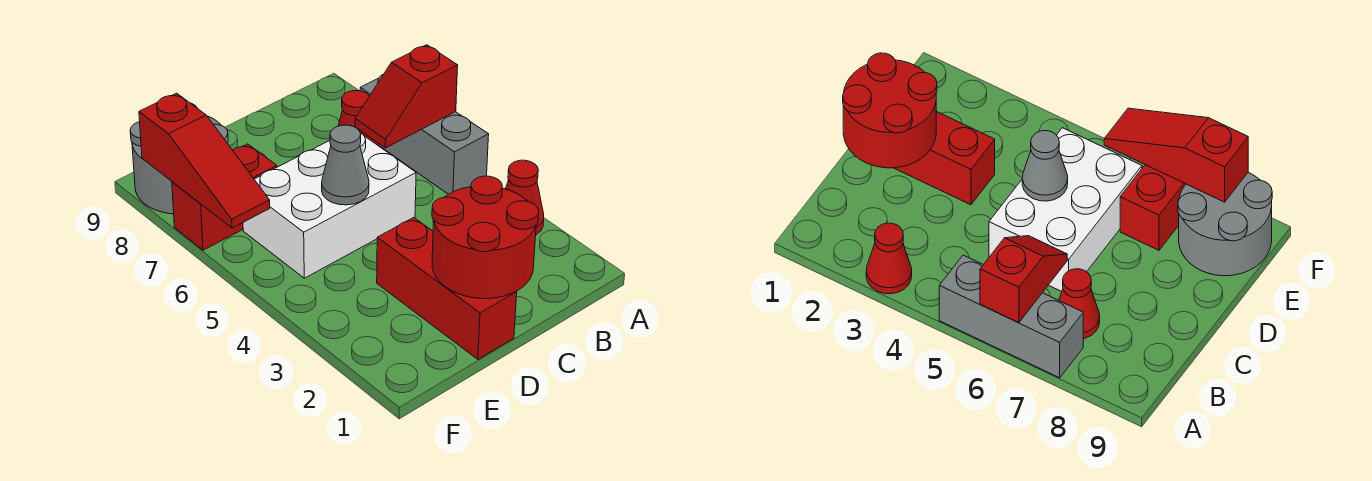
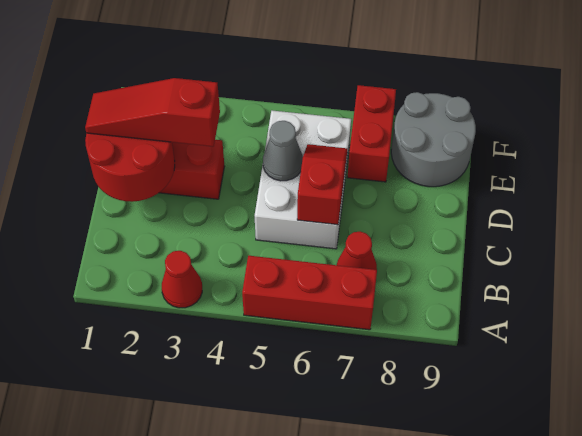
grey 1x3 brick [360,75,489,194] -> red 1x3 brick [242,256,377,330]
red 1x2 slope [355,45,458,148] -> red 1x2 slope moved to [297,144,347,225]
red 1x3 slope [139,93,270,228] -> red 1x3 slope moved to [85,78,220,147]

